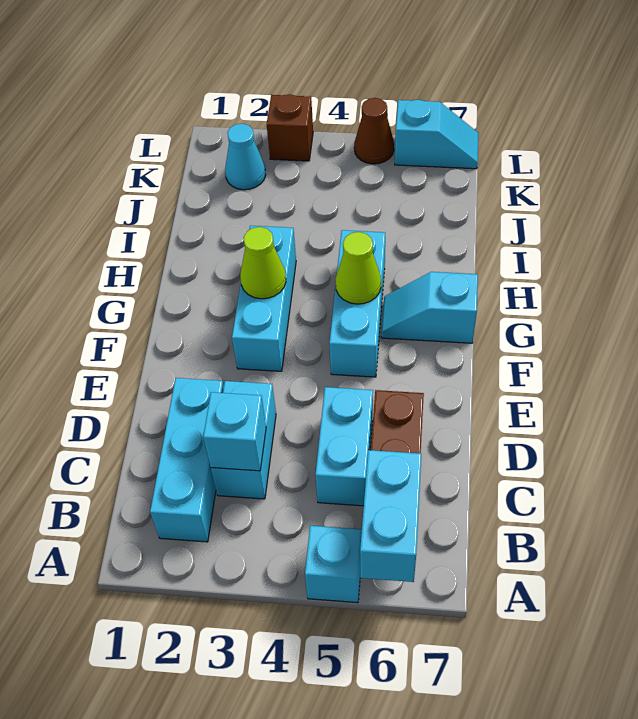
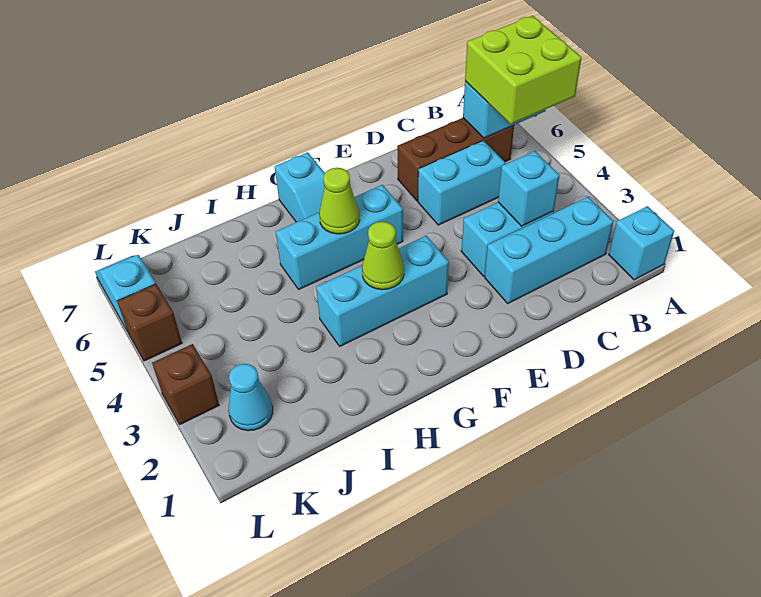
cyan 1x1 brick [305,526,362,603] -> cyan 1x1 brick moved to [609,206,674,280]
none -> lime 2x2 brick [465,16,582,124]
brown 1x1 cone [354,98,394,164] -> brown 1x1 brick [117,284,182,361]

